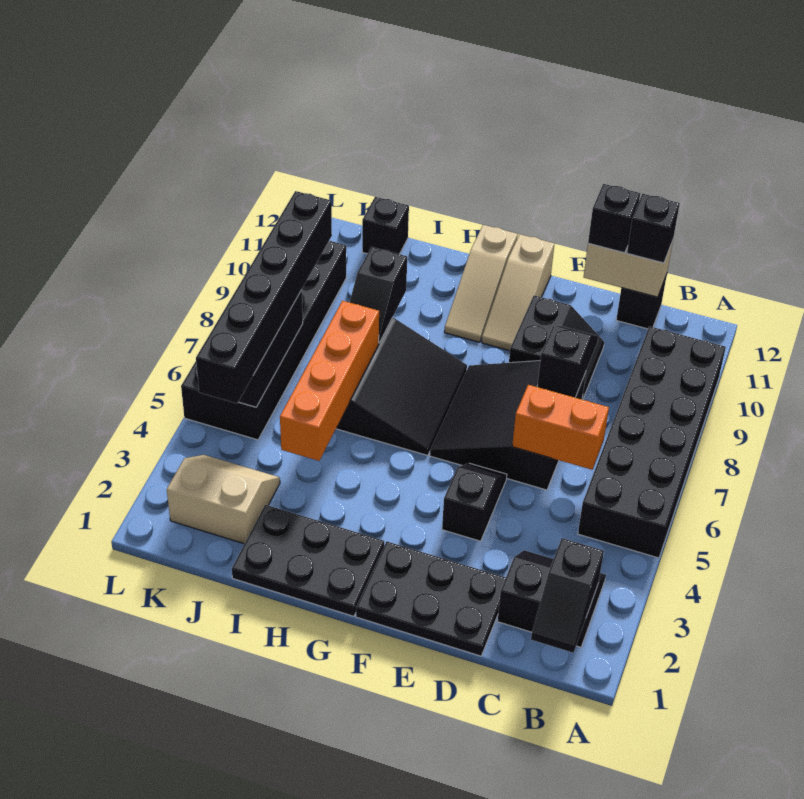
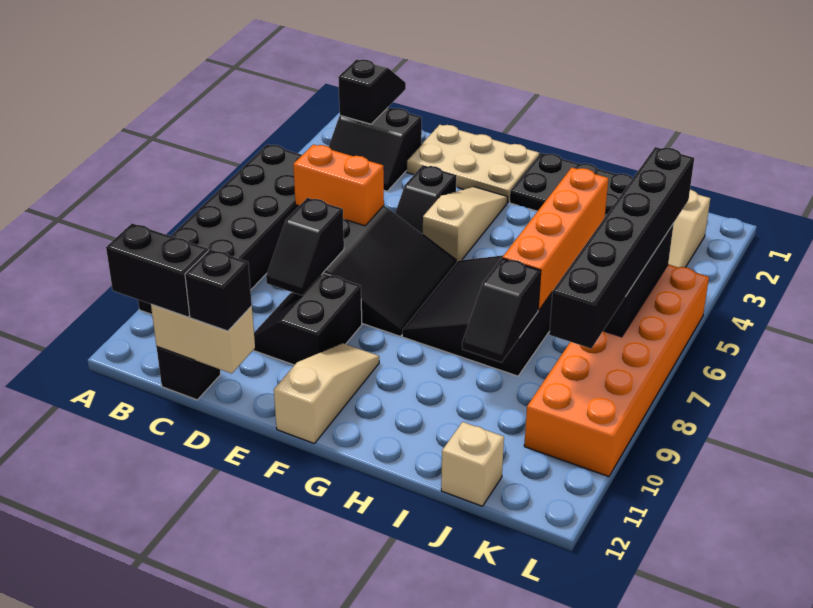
black 1x1 brick [627,194,680,263] -> black 1x2 brick [106,223,208,317]
black 2x3 plate [356,541,506,656] -> tan 2x3 plate [407,125,539,202]
tan 1x3 slope [444,225,518,342] -> tan 1x3 slope moved to [423,187,508,263]
black 1x2 slope [350,247,407,343] -> black 1x2 slope turned to [462,258,541,362]
black 1x1 brick [362,197,409,254] -> tan 1x1 brick [441,422,504,506]
black 2x6 brick [181,240,346,440] -> orange 2x6 brick [524,264,709,477]

